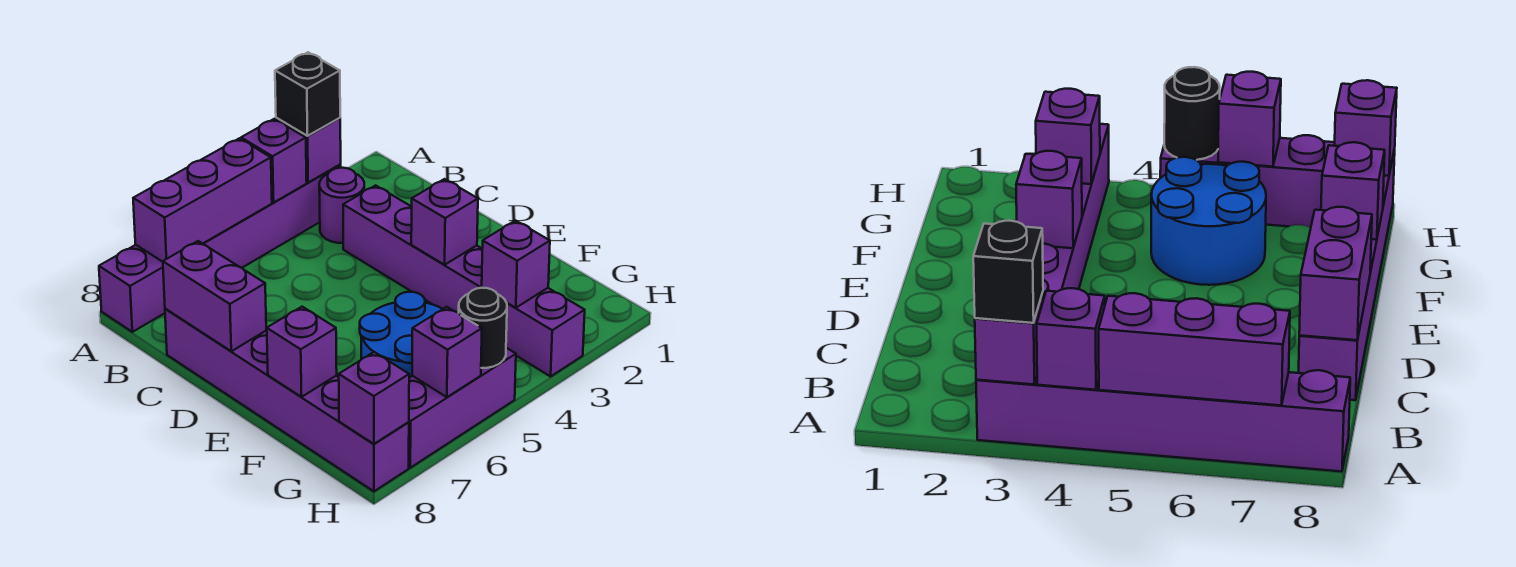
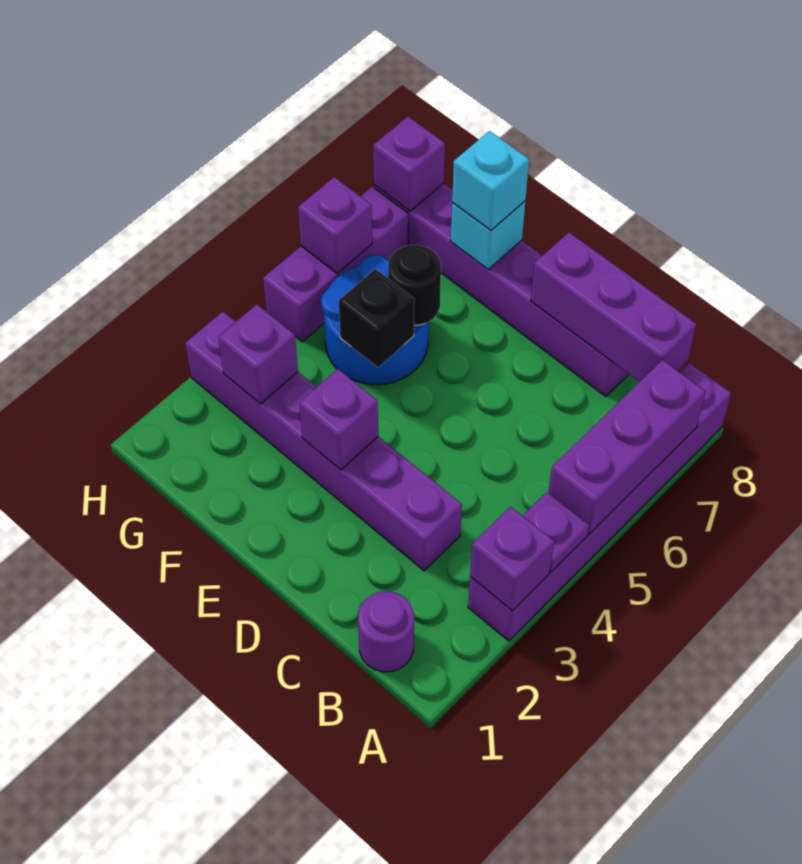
black 1x1 brick [275,52,340,136] -> black 1x1 brick moved to [339,269,414,367]
purple 1x1 brick [241,119,307,203] -> purple 1x1 plate [523,492,589,572]
purple 1x1 round brick [319,168,364,243] -> purple 1x1 round brick moved to [358,591,414,672]
purple 1x2 brick [163,241,266,351] -> purple 1x3 brick [531,232,696,382]
purple 1x1 brick [267,307,337,397] -> cyan 1x1 brick [451,201,525,269]
none -> cyan 1x1 brick [452,131,529,230]
black 1x1 round brick [459,288,507,368] -> black 1x1 round brick moved to [388,245,441,325]

